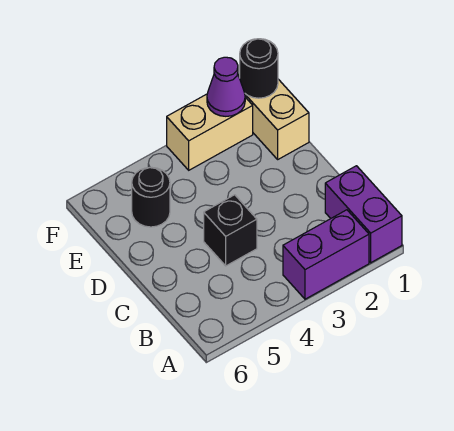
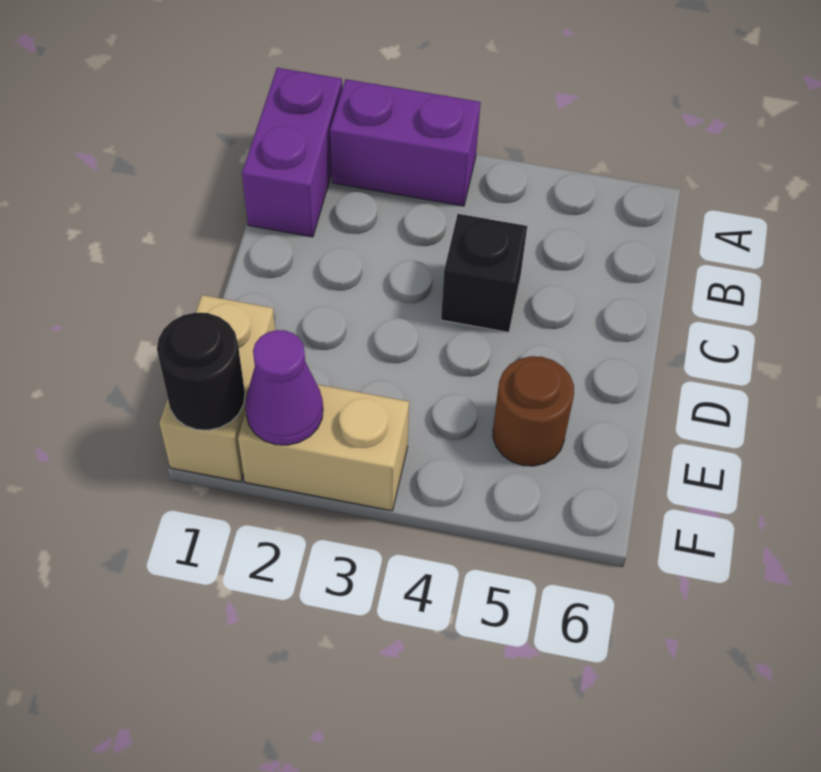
black 1x1 round brick [132,167,170,227] -> brown 1x1 round brick [493,356,574,466]

